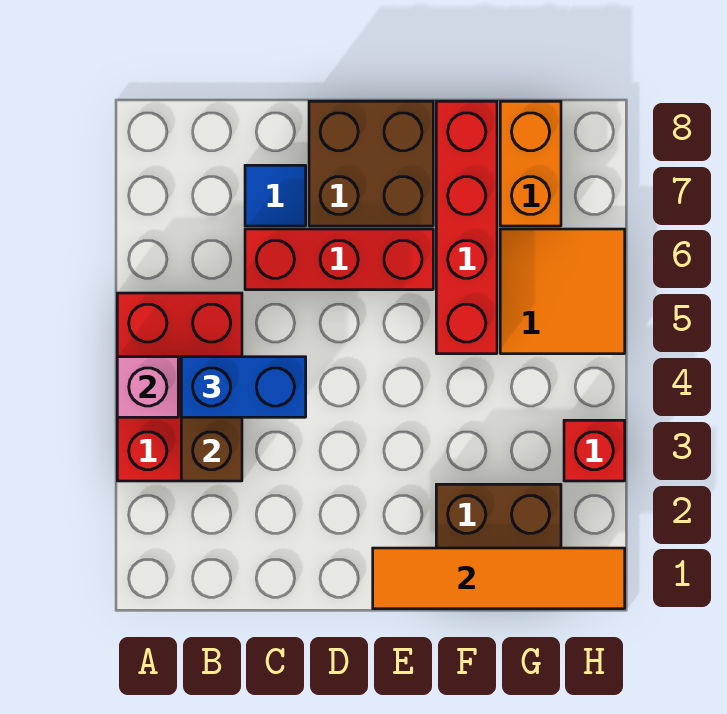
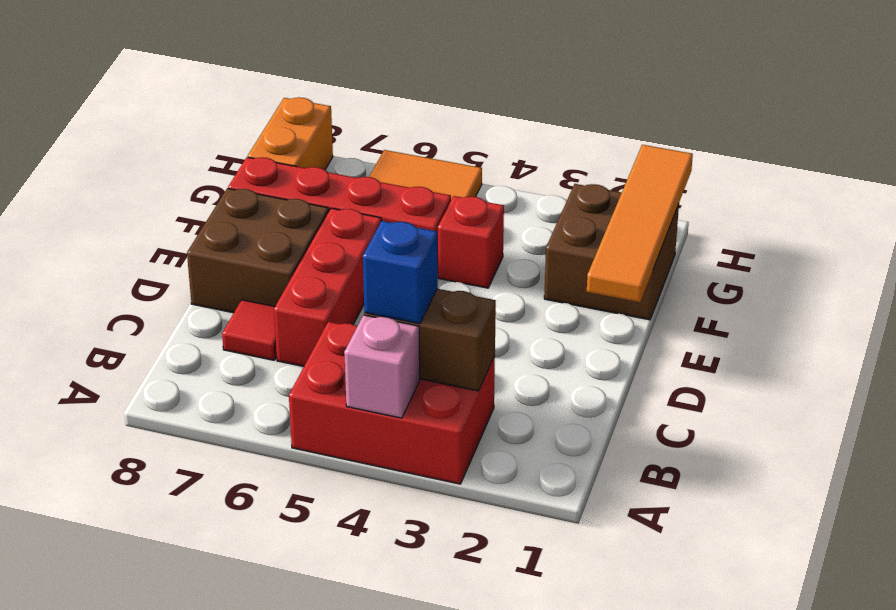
blue 1x2 brick [181,357,306,417] -> blue 1x1 brick [363,221,438,324]
blue 1x1 tile [245,165,306,226] -> red 1x1 tile [222,300,277,360]
orange 1x2 brick [500,101,561,226] -> orange 1x2 brick turned to [248,97,333,170]
red 1x1 brick [564,420,625,481] -> red 1x1 brick moved to [438,196,504,288]

